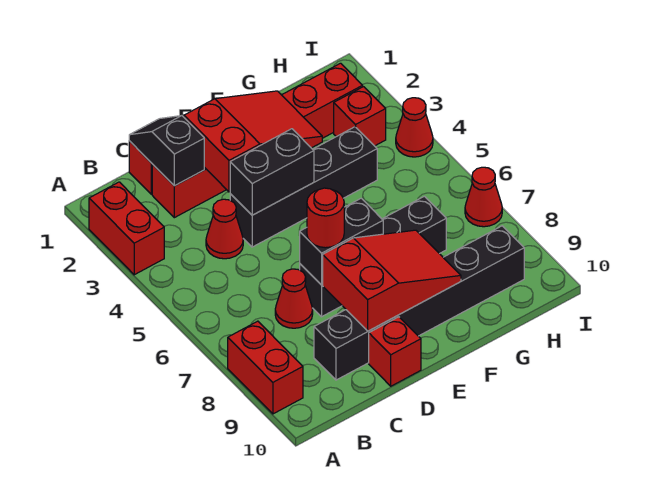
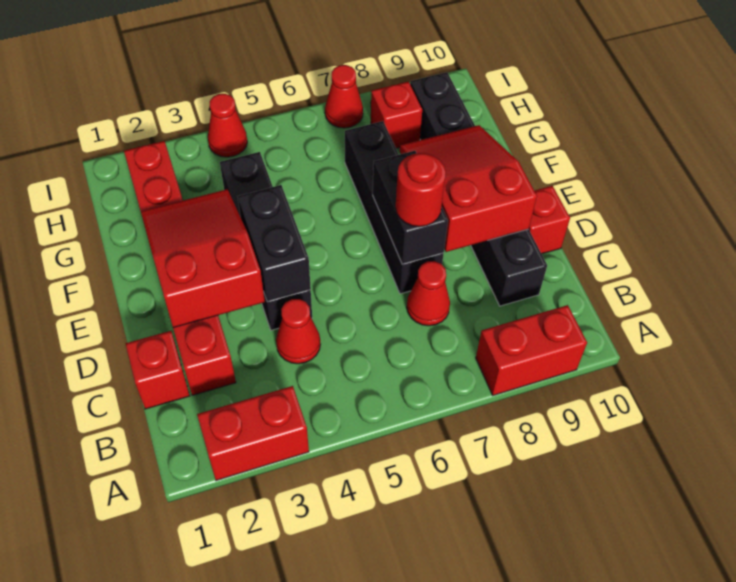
black 1x2 slope [129,116,204,186] -> none
red 1x1 brick [334,87,386,146] -> red 1x1 brick moved to [371,82,422,148]

